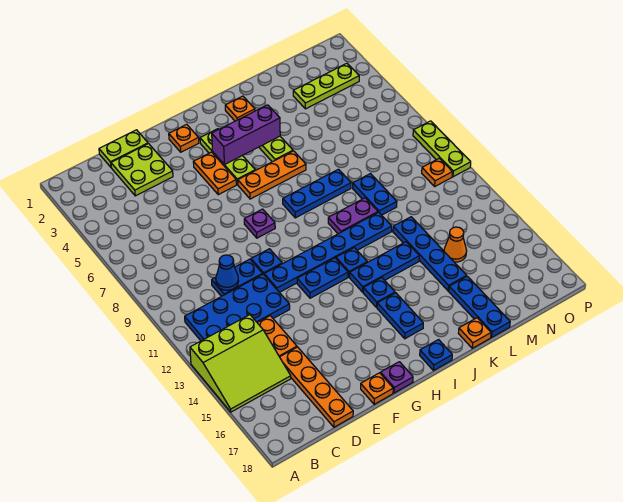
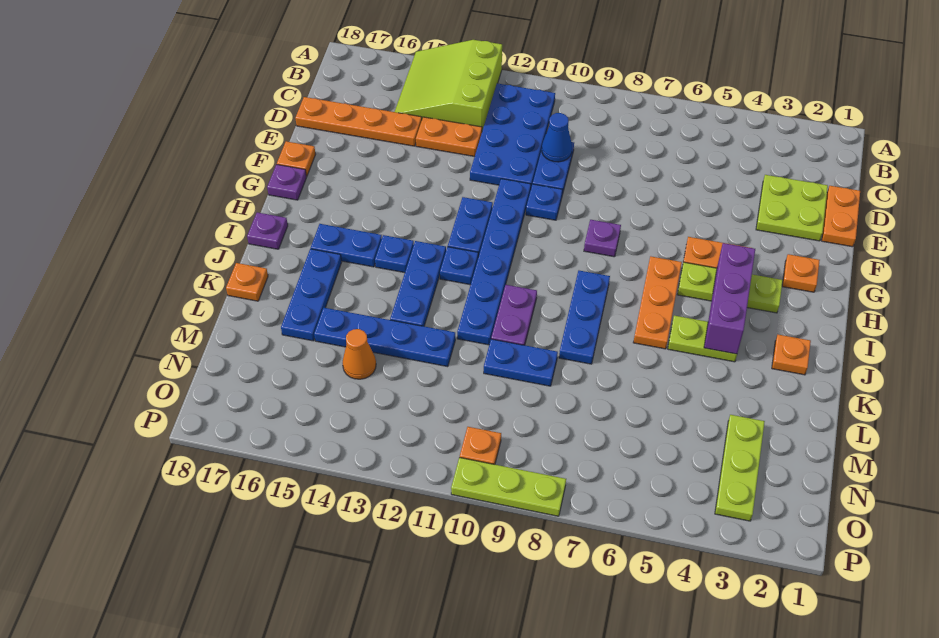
lime 1x2 plate [99,130,148,167] -> orange 1x2 plate [822,186,860,247]
blue 1x1 plate [420,340,452,371] -> purple 1x1 plate [247,212,288,249]
blue 1x3 plate [449,276,510,337] -> blue 1x3 plate turned to [281,249,342,341]

